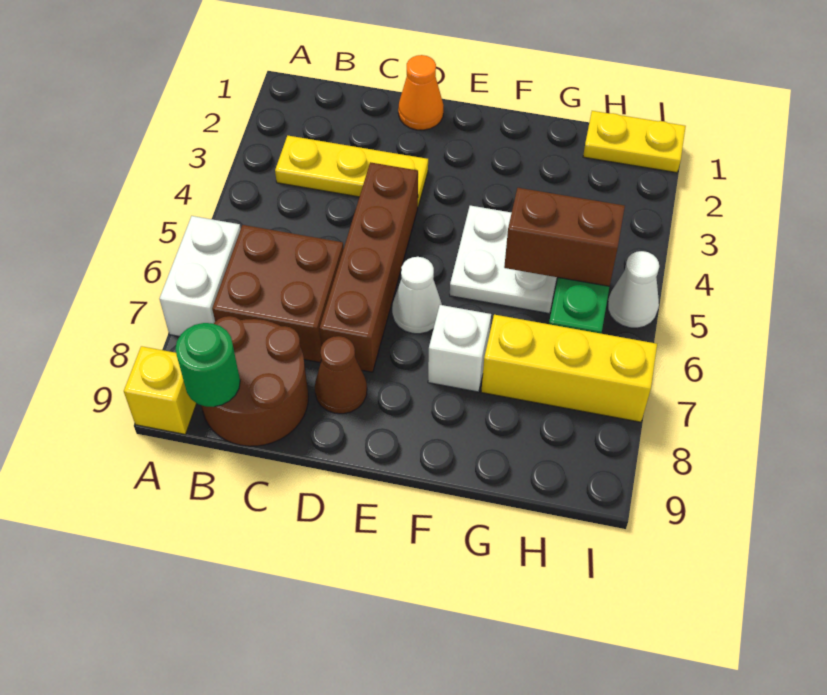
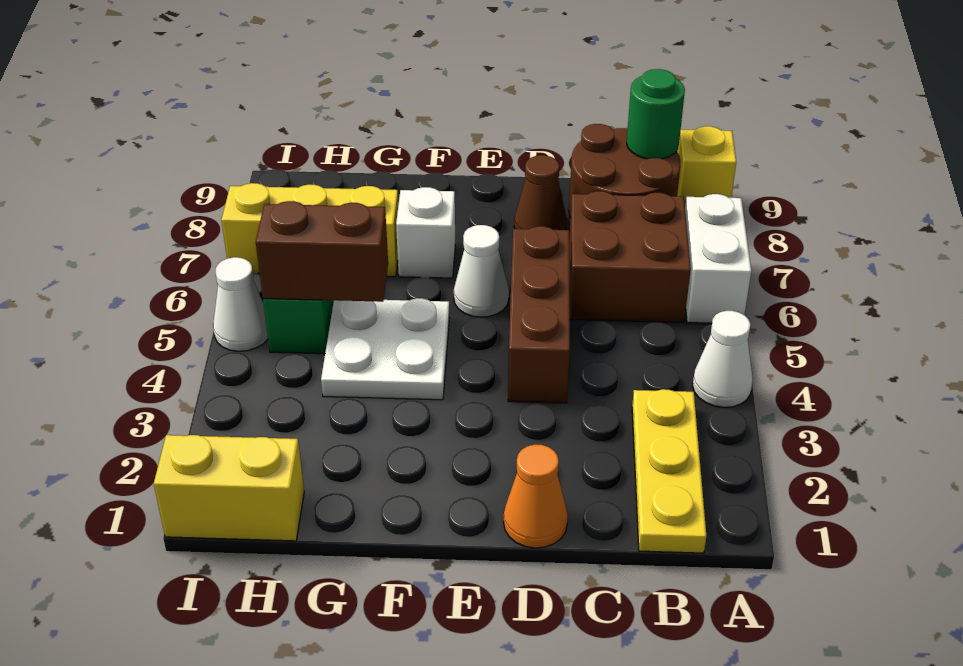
none -> white 1x1 cone [693,311,753,407]
yellow 1x3 plate [275,136,428,206] -> yellow 1x3 plate turned to [632,389,706,553]
brown 1x4 brick [320,162,418,372] -> brown 1x3 brick [508,226,570,403]
yellow 1x2 plate [583,111,686,173] -> yellow 1x2 brick [154,435,304,541]

